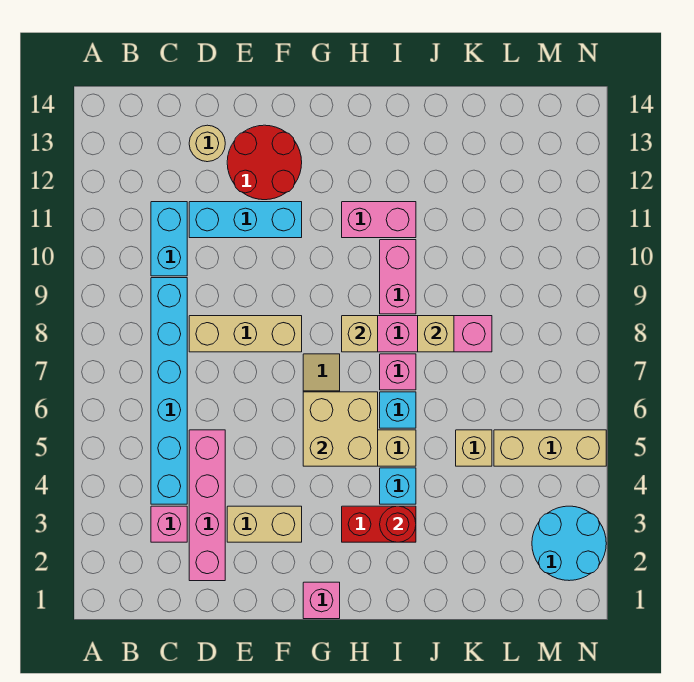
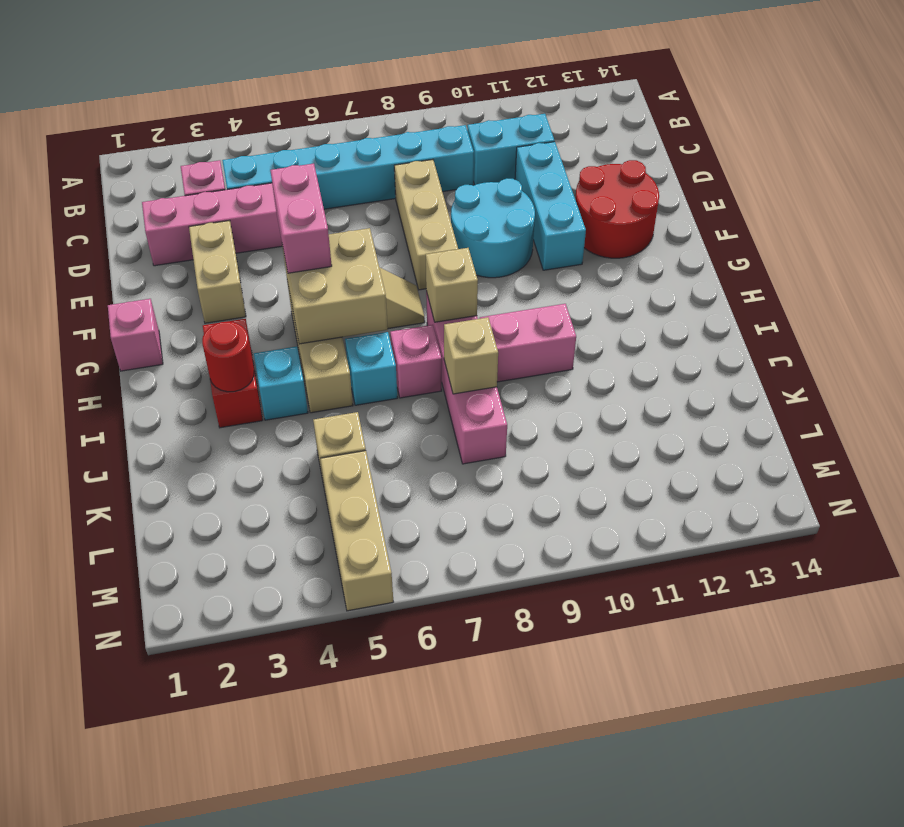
tan 1x1 round brick [189,125,225,162] -> none
pink 1x2 brick [342,202,416,238] -> pink 1x2 brick moved to [270,164,332,273]
cyan 2x2 round brick [532,506,606,581] -> cyan 2x2 round brick moved to [451,179,535,278]

